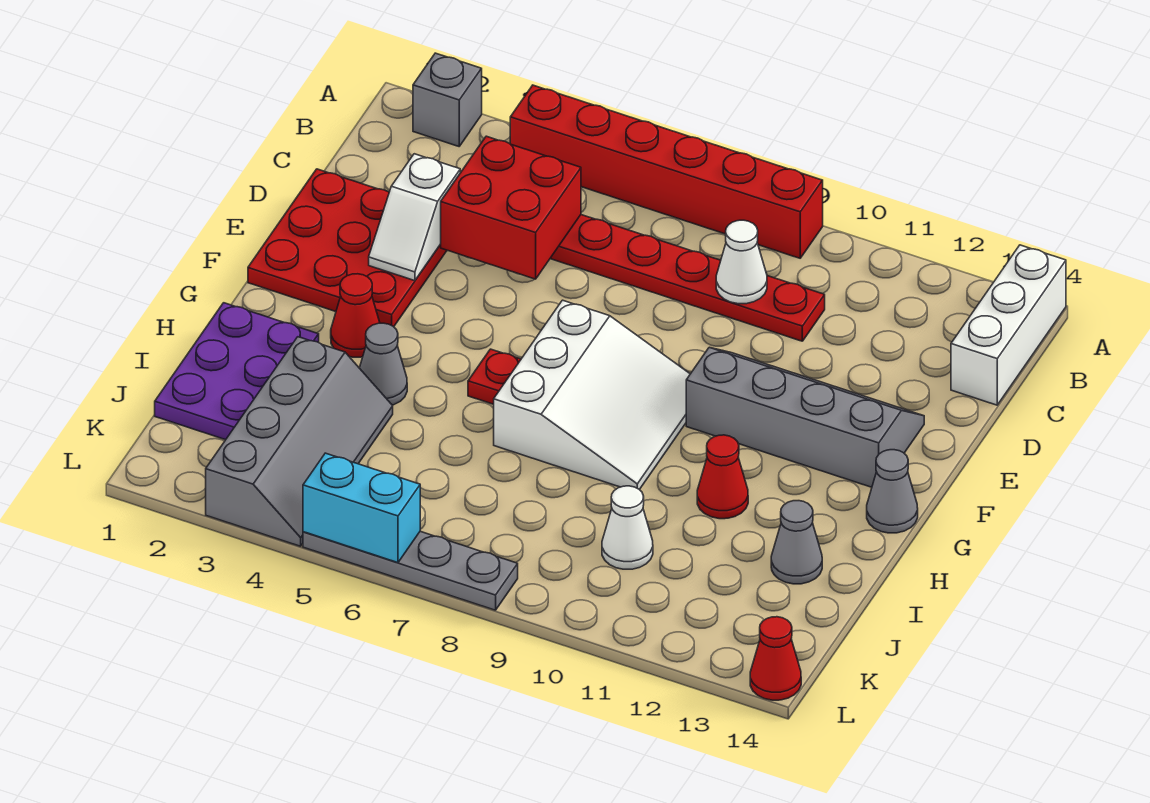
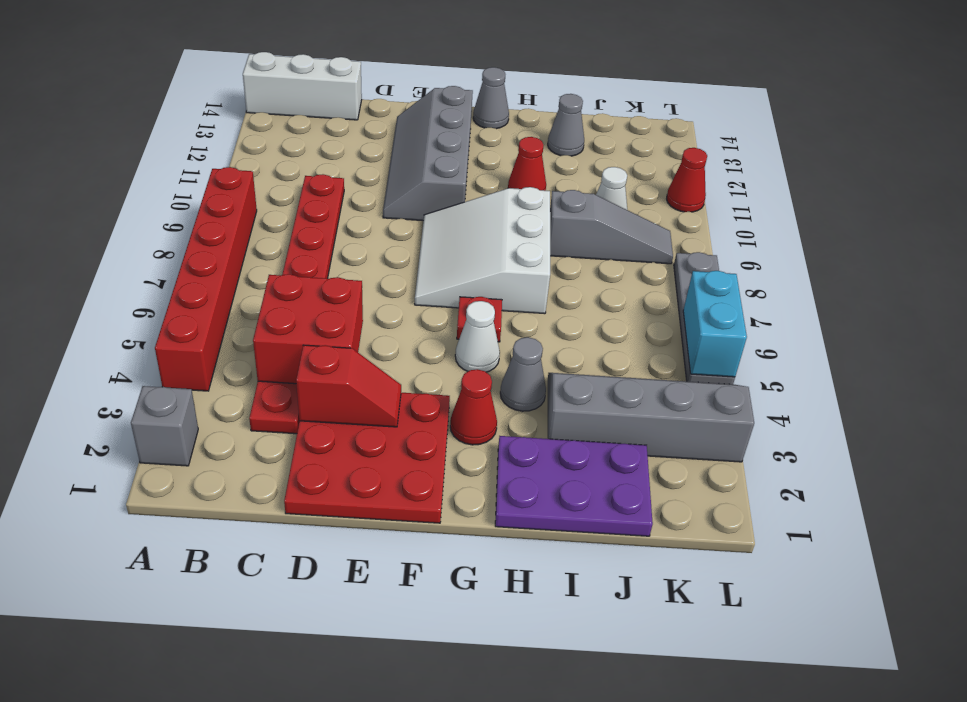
white 1x1 cone [716,220,767,304] -> white 1x1 cone moved to [455,301,500,372]
white 1x2 slope [369,154,460,281] -> red 1x2 slope [296,345,401,427]
white 3x3 slope [494,300,690,490] -> white 3x3 slope turned to [415,187,550,314]
none -> grey 1x3 slope [550,190,673,264]
red 1x1 cone [750,617,801,700] -> red 1x1 cone moved to [667,148,707,212]

